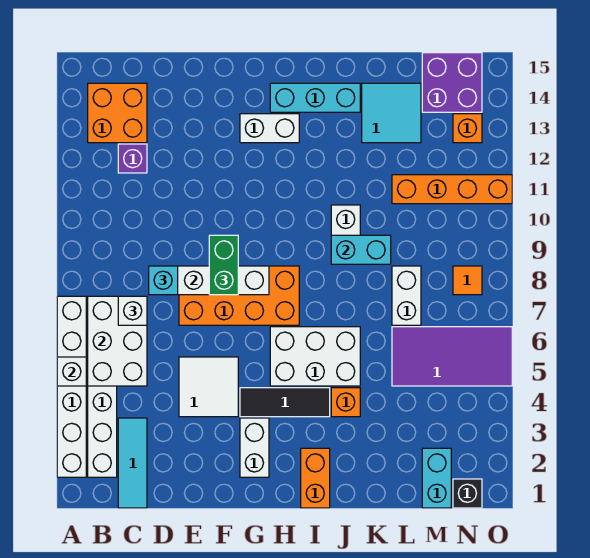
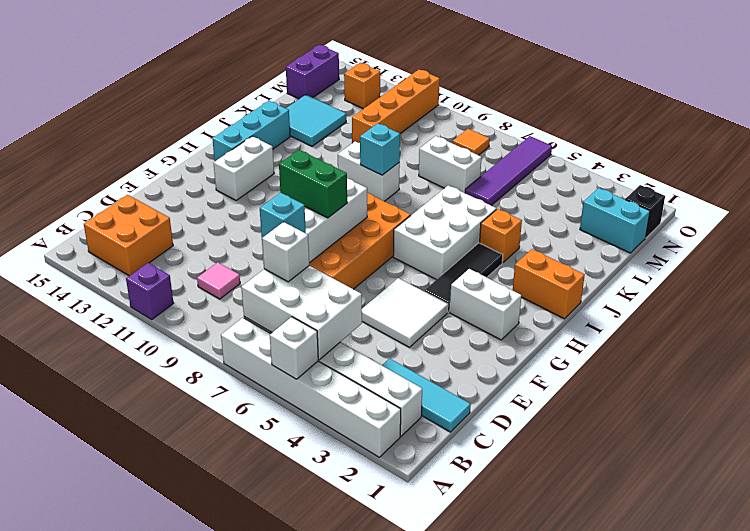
none -> pink 1x1 tile [197,262,240,299]
purple 1x1 brick [118,144,147,173] -> purple 1x1 brick moved to [126,263,174,319]
cyan 1x2 brick [331,235,391,264] -> cyan 1x1 brick [360,123,400,175]
purple 2x4 tile [392,327,512,386] -> purple 1x4 tile [465,136,552,206]
purple 2x2 brick [422,53,482,112] -> purple 1x2 brick [286,45,339,99]

